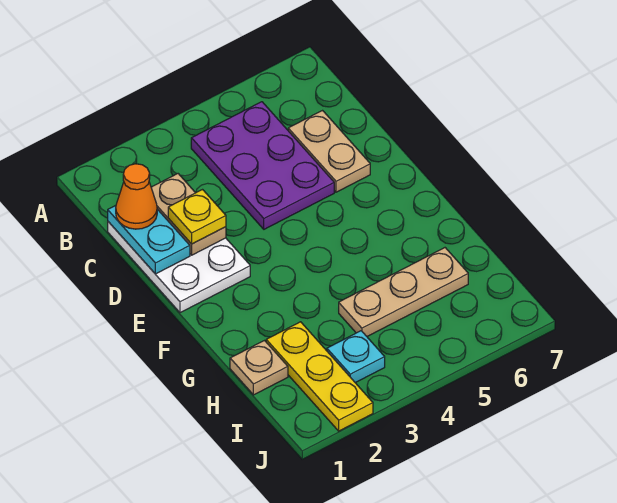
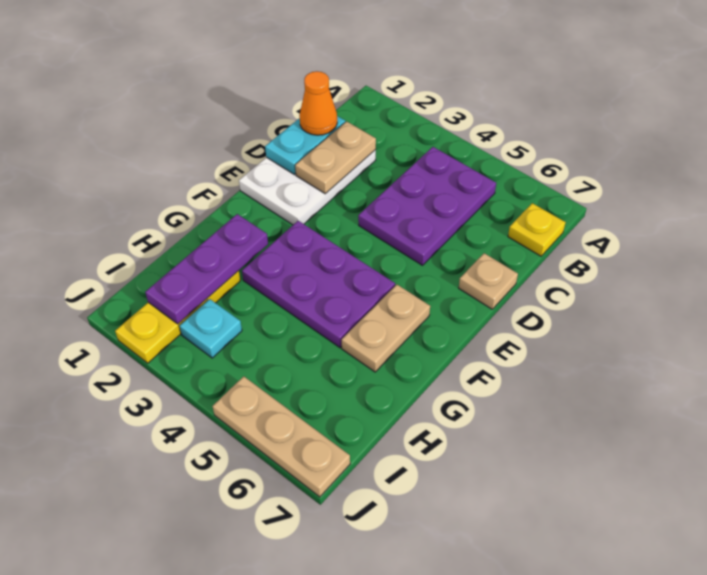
tan 1x2 plate [288,111,370,192] -> tan 1x2 plate moved to [342,285,430,372]
yellow 1x1 plate [168,190,226,244] -> yellow 1x1 plate moved to [508,203,566,256]
none -> purple 2x3 plate [242,221,395,348]
none -> purple 1x3 plate [145,214,268,324]
tan 1x1 plate [230,341,288,395] -> tan 1x1 plate moved to [459,253,518,309]
tan 1x3 plate [339,248,468,336] -> tan 1x3 plate moved to [213,376,350,497]

